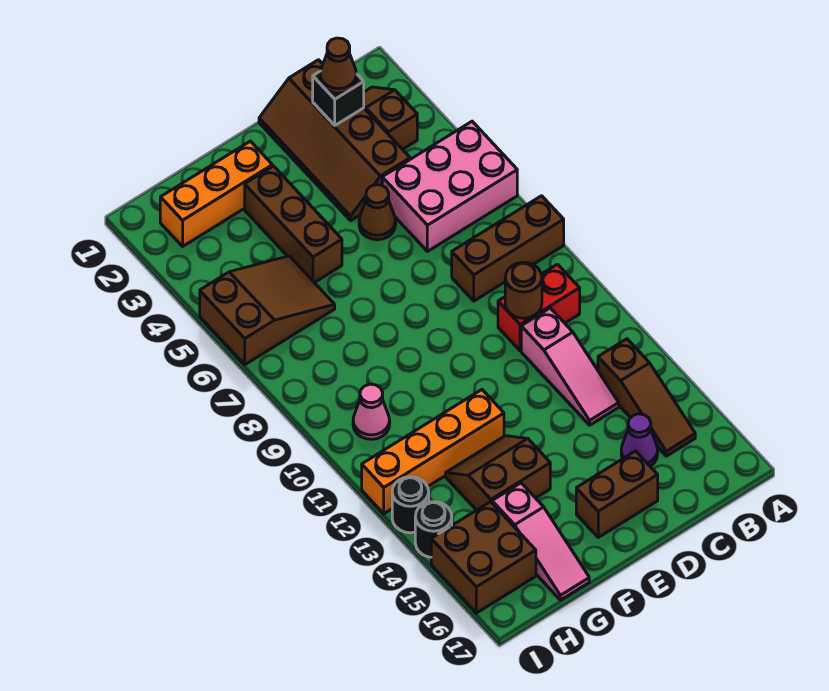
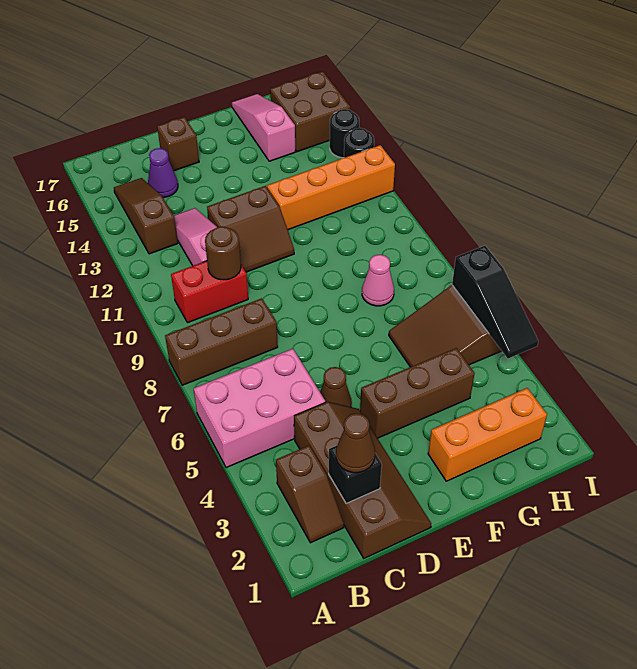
brown 1x2 brick [576,451,658,537] -> brown 1x1 brick [157,117,199,171]
brown 1x3 brick [245,166,342,283] -> brown 1x3 brick turned to [360,348,475,438]
brown 2x2 slope [446,436,550,510] -> brown 2x2 slope moved to [207,186,294,272]
pink 1x1 cone [353,384,390,439] -> pink 1x1 cone moved to [362,255,394,306]
none -> black 1x3 slope [452,246,538,358]

